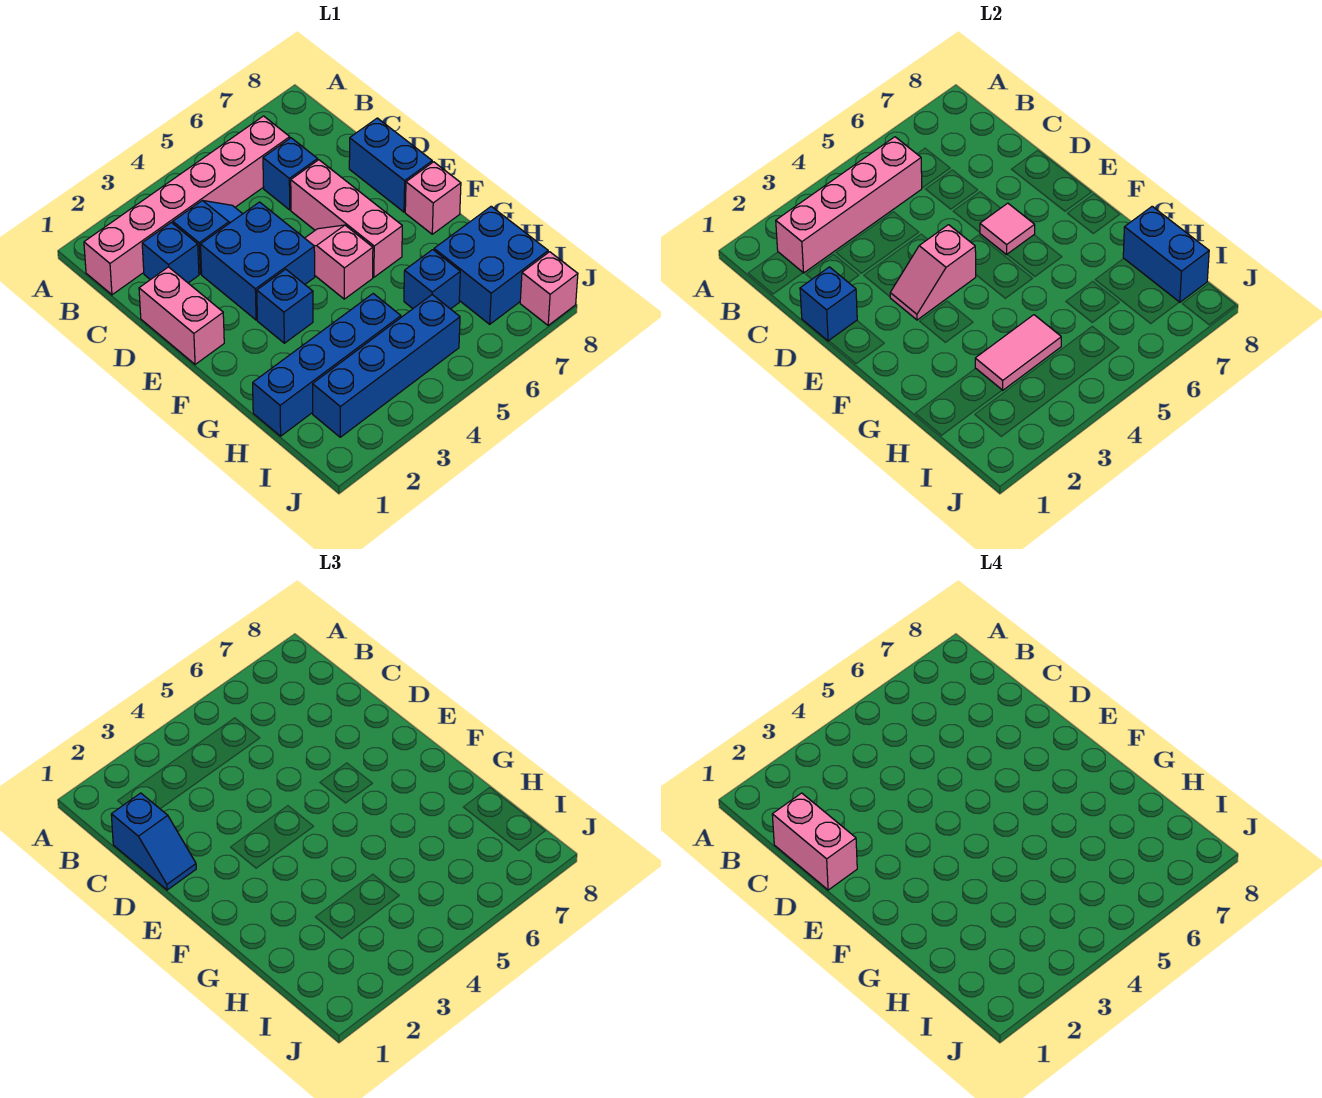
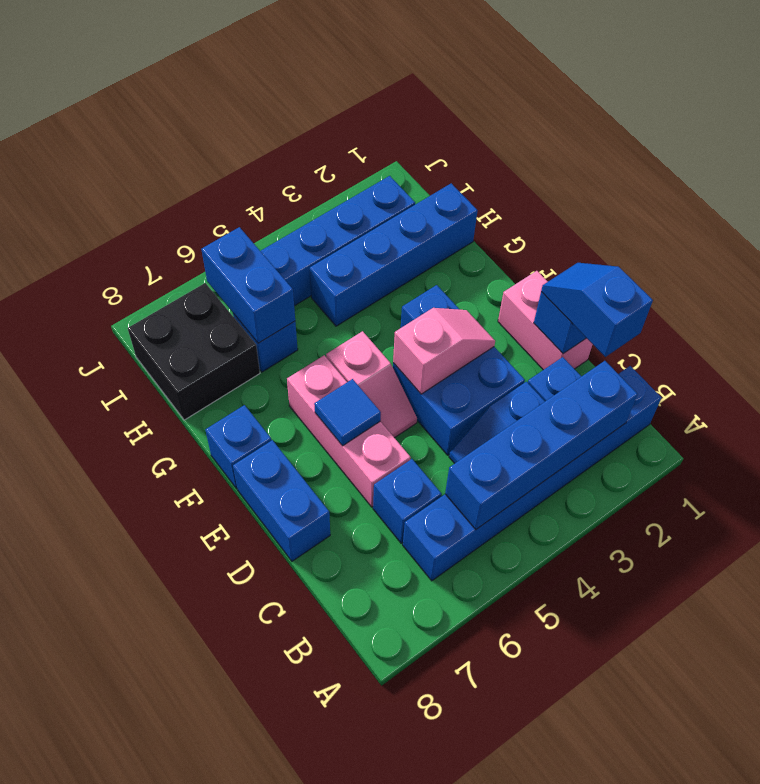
pink 1x6 brick [84,116,290,295] -> blue 1x6 brick [403,366,662,581]
pink 1x4 brick [776,137,922,273] -> blue 1x4 brick [445,361,638,530]
pink 1x2 brick [772,793,857,890] -> none
pink 1x1 tile [980,203,1035,255] -> blue 1x1 tile [314,379,381,446]
pink 1x1 brick [405,162,461,234] -> blue 1x1 brick [205,405,271,489]
pink 1x2 tile [975,315,1061,390] -> none
blue 2x2 brick [434,206,548,324] -> black 2x2 brick [128,283,260,420]
blue 1x2 brick [1123,206,1209,302] -> blue 1x2 brick moved to [201,227,295,343]
pink 1x1 brick [520,252,578,325] -> none

